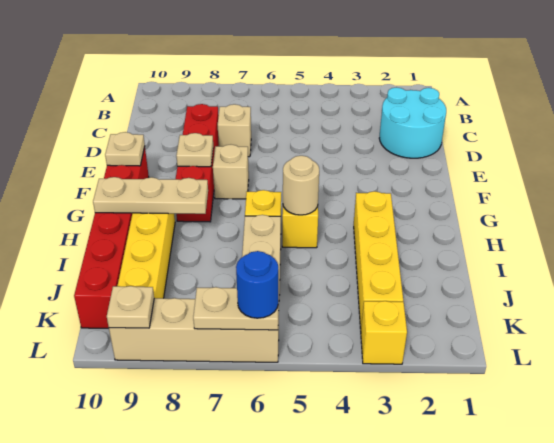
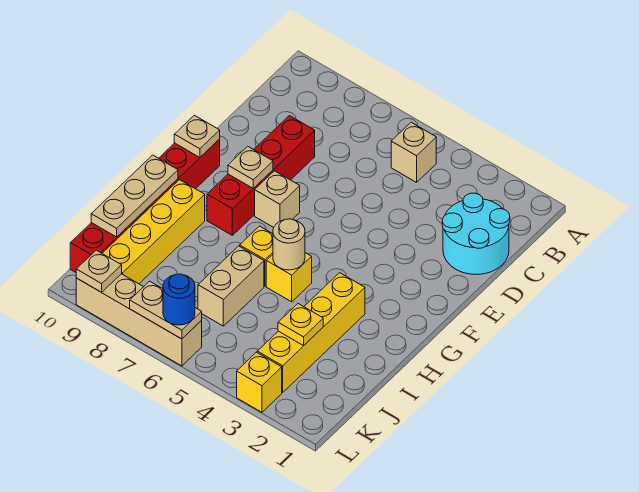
tan 1x1 brick [218,104,251,157] -> tan 1x1 brick moved to [391,122,436,182]
tan 1x3 plate [93,177,208,214] -> tan 1x3 plate turned to [91,155,178,237]
none -> yellow 1x1 plate [278,304,323,346]

